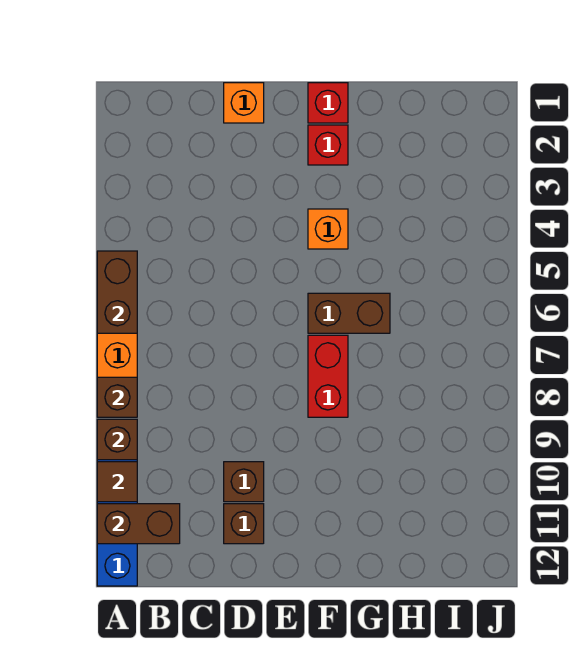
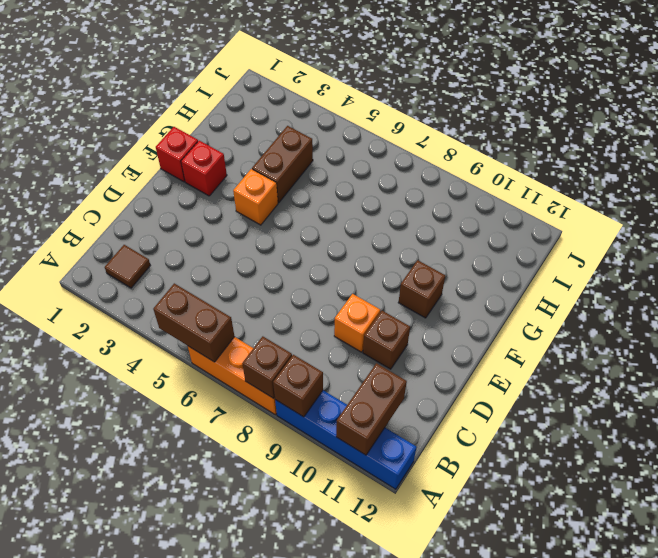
brown 1x1 tile [97,462,137,502] -> brown 1x1 tile moved to [105,245,150,288]
orange 1x1 brick [224,83,264,123] -> orange 1x1 brick moved to [334,294,380,352]
brown 1x1 brick [224,504,264,544] -> brown 1x1 brick moved to [398,260,445,318]
brown 1x2 brick [308,293,390,333] -> brown 1x2 brick moved to [252,126,313,203]
red 1x2 brick [308,335,348,417] -> none

